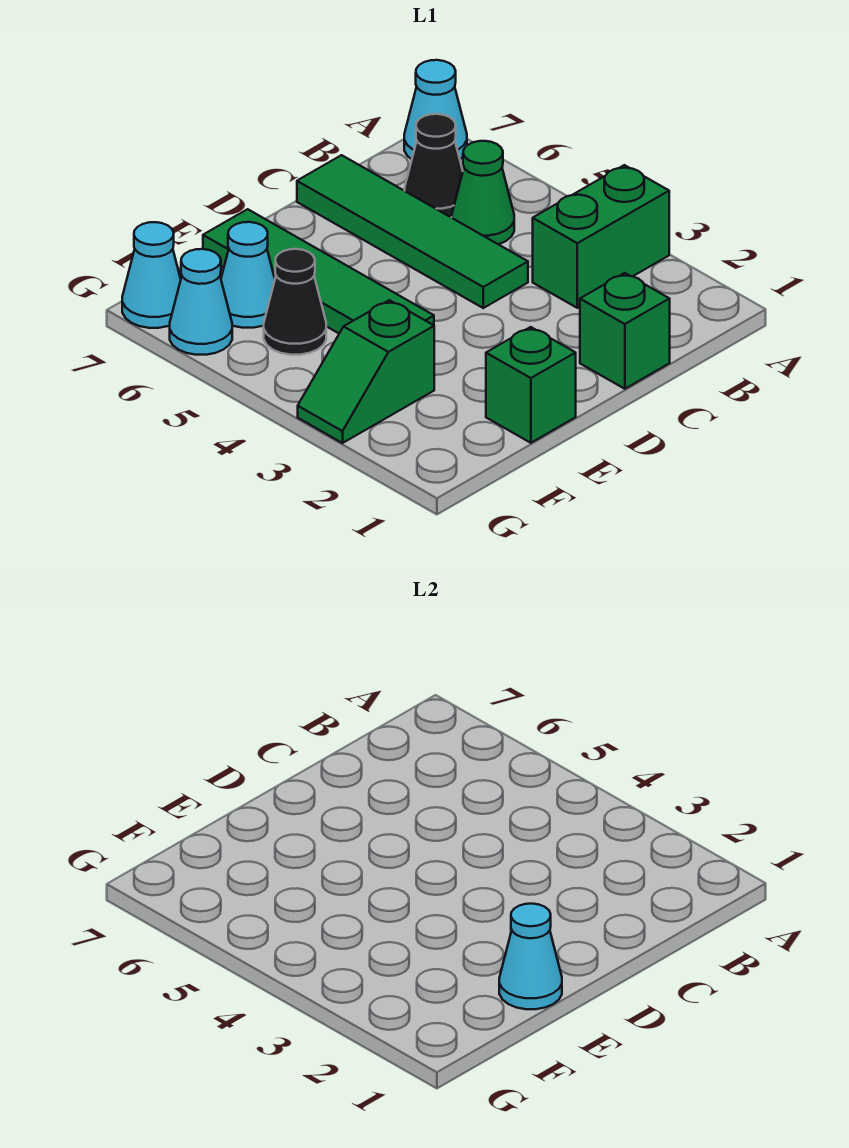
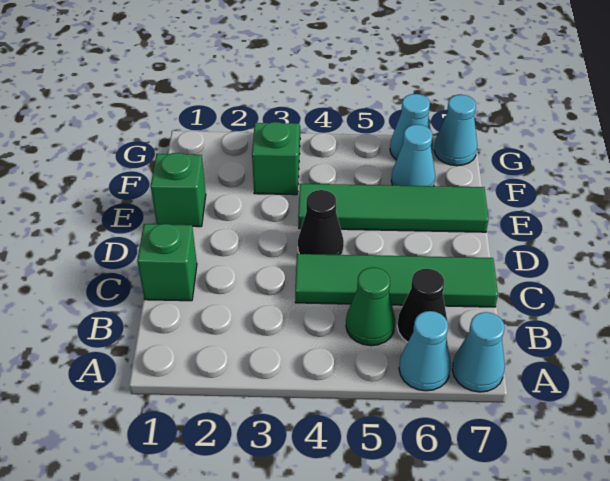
green 1x2 brick [533,165,669,308] -> none
cyan 1x1 cone [499,904,562,1009] -> cyan 1x1 cone moved to [399,311,451,391]
black 1x1 cone [264,249,326,355] -> black 1x1 cone moved to [298,190,344,255]

